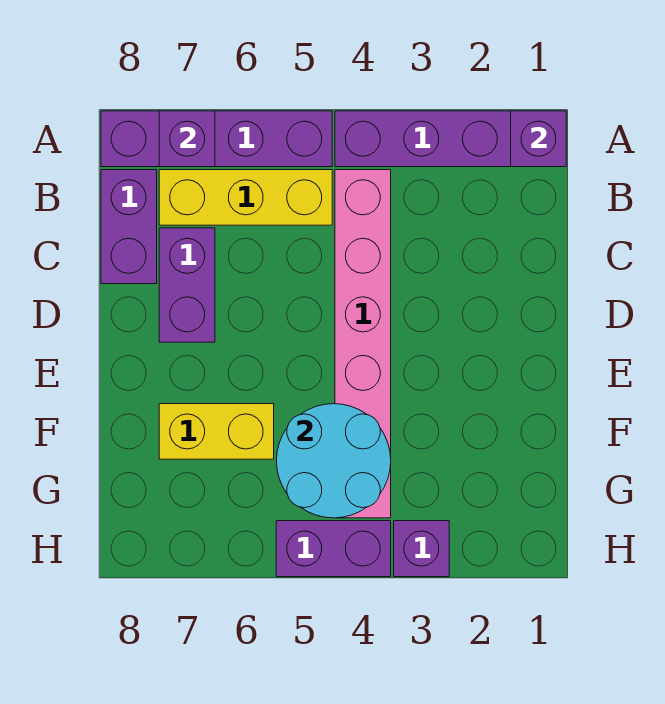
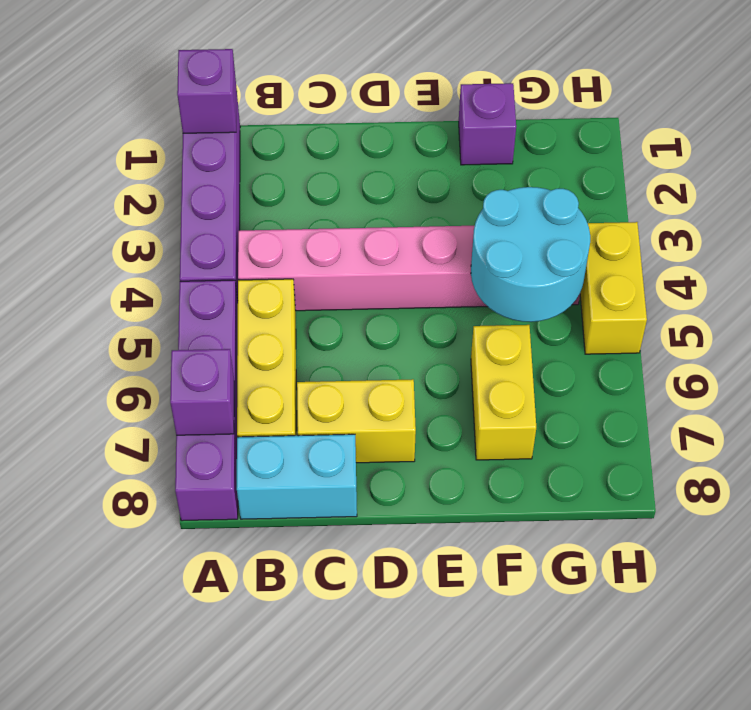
purple 1x2 brick [101,170,157,284] -> cyan 1x2 brick [237,434,357,519]
purple 1x2 brick [159,228,215,342] -> yellow 1x2 brick [297,379,416,463]
purple 1x1 brick [394,521,449,577] -> purple 1x1 brick moved to [459,83,516,165]
purple 1x2 brick [276,521,391,577] -> yellow 1x2 brick [580,222,647,354]

